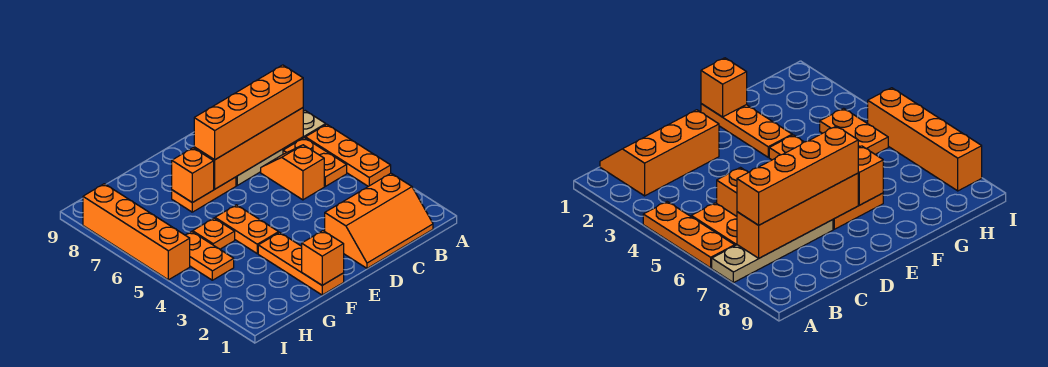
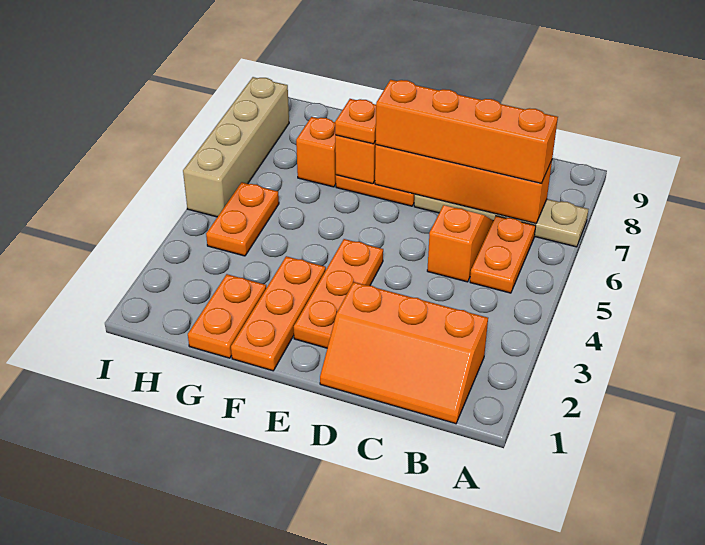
orange 1x3 plate [305,124,391,186] -> orange 1x3 plate moved to [294,239,383,348]
orange 1x1 brick [302,231,344,285] -> orange 1x1 brick moved to [296,117,336,187]
orange 1x2 plate [215,205,279,254] -> orange 1x2 plate moved to [188,274,266,358]
orange 1x1 plate [193,218,235,249] -> orange 1x1 plate moved to [335,99,376,144]
orange 1x4 brick [83,184,190,280] -> tan 1x4 brick [183,77,289,217]

